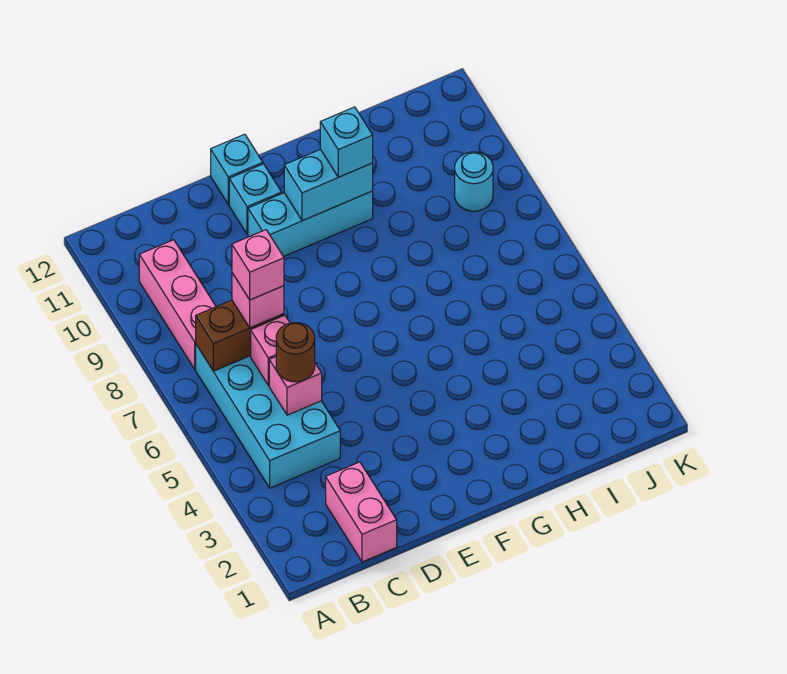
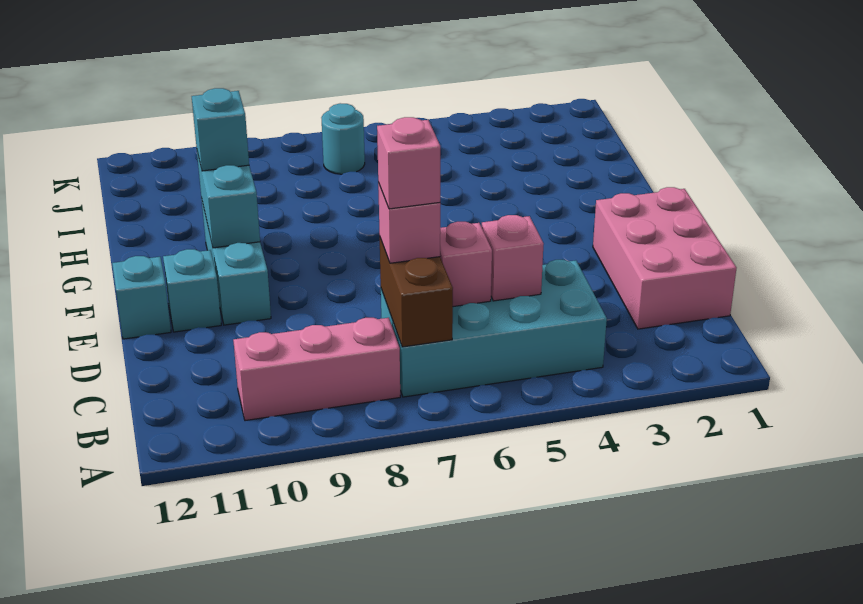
pink 1x2 brick [326,462,397,562] -> pink 2x3 brick [593,187,736,329]
brown 1x1 round brick [276,323,315,382] -> none
cyan 1x1 round brick [455,152,493,211] -> cyan 1x1 round brick moved to [321,103,365,174]

